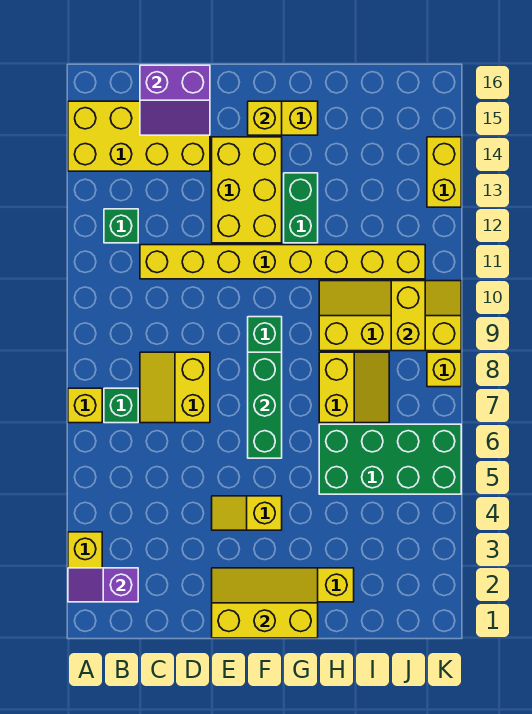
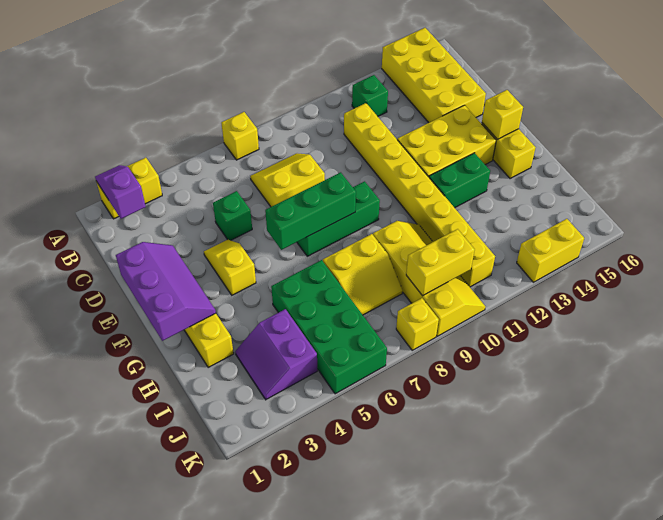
green 1x1 brick [104,388,138,423] -> green 1x1 brick moved to [213,191,252,240]
purple 2x2 slope [140,65,210,135] -> purple 2x2 slope moved to [235,309,317,400]
yellow 2x3 slope [212,568,318,638] -> purple 2x3 slope [116,242,216,341]

